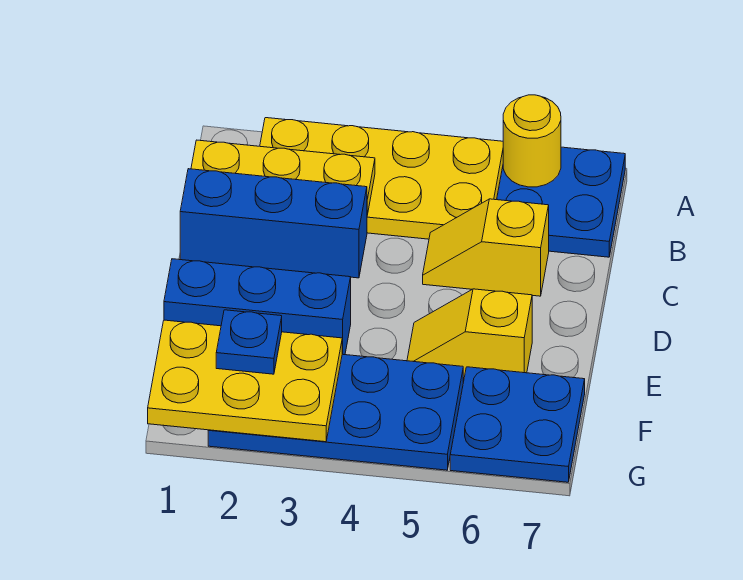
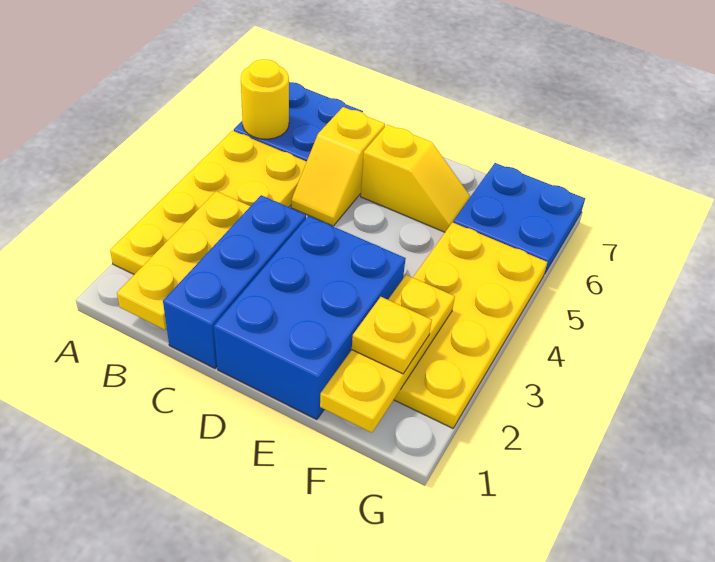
blue 1x3 brick [164,259,351,355] -> blue 2x3 brick [214,216,406,420]
yellow 1x2 slope [407,289,532,380] -> yellow 1x2 slope turned to [361,124,471,232]
yellow 2x3 plate [148,320,342,442] -> yellow 1x3 plate [320,275,455,433]
blue 2x4 plate [208,354,463,470] -> yellow 2x4 plate [394,222,547,428]
blue 1x1 plate [216,310,282,374] -> yellow 1x1 plate [352,297,432,374]

